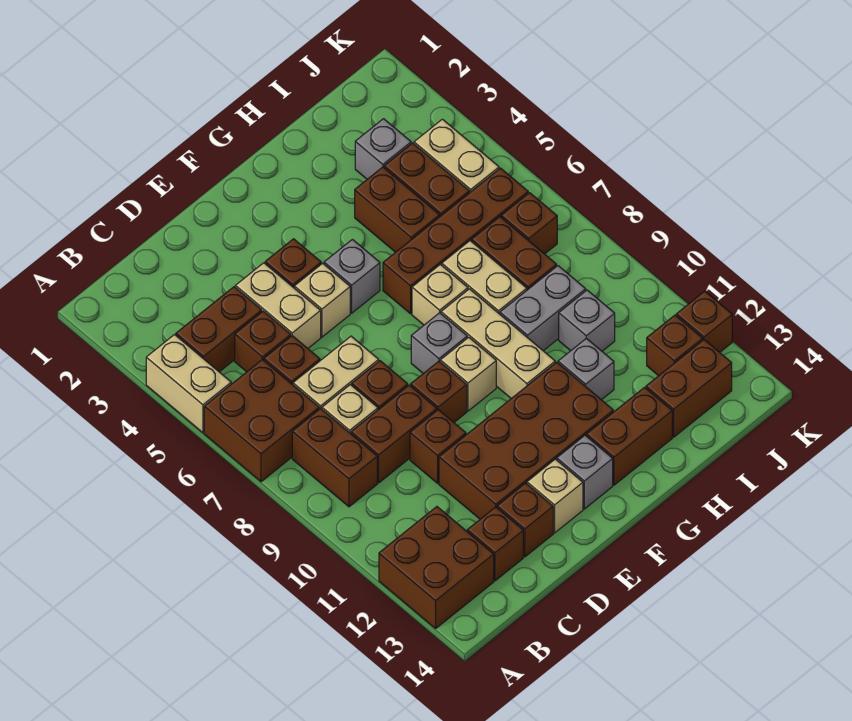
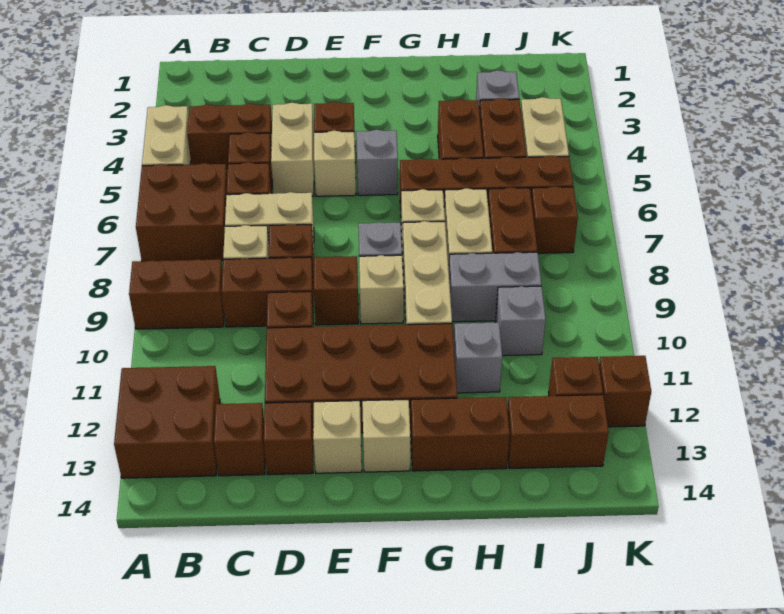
brown 1x2 brick [292,408,377,507] -> brown 1x2 brick turned to [129,259,224,329]
grey 1x1 brick [557,435,613,509] -> tan 1x1 brick [362,400,410,472]

